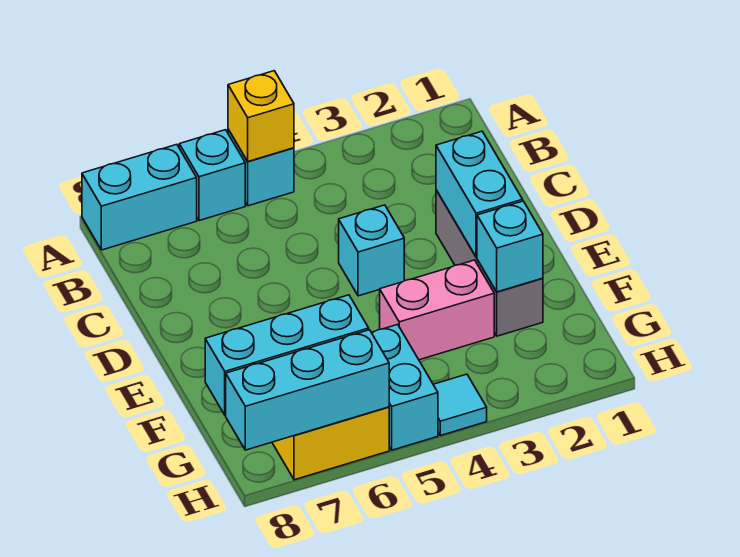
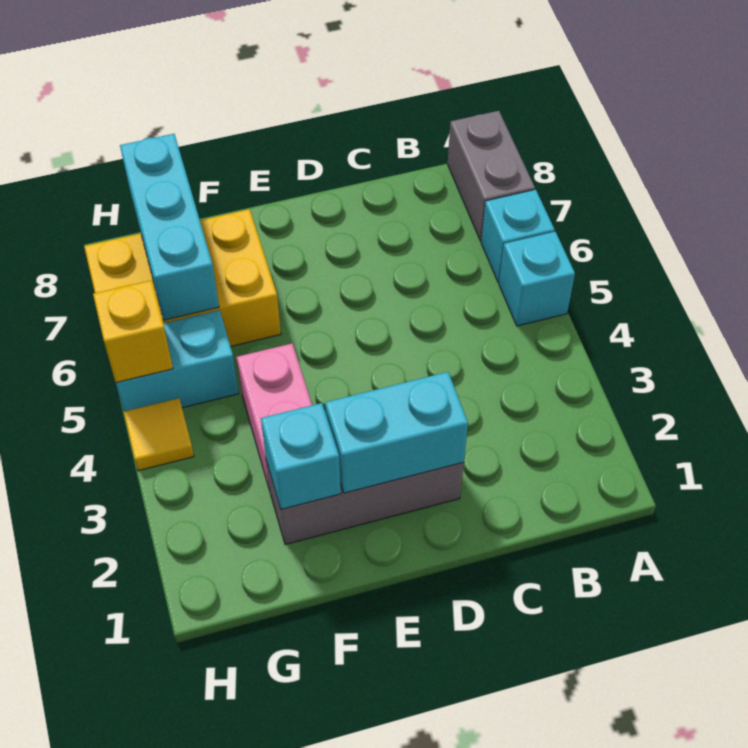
yellow 1x1 brick [228,71,294,161] -> yellow 1x1 brick moved to [93,280,173,383]
cyan 1x2 brick [82,144,197,250] -> grey 1x2 brick [448,111,535,241]
cyan 1x1 brick [339,205,404,296] -> none
cyan 1x1 tile [433,374,487,436] -> yellow 1x1 tile [124,398,194,471]
cyan 1x3 brick [226,330,389,450] -> none

